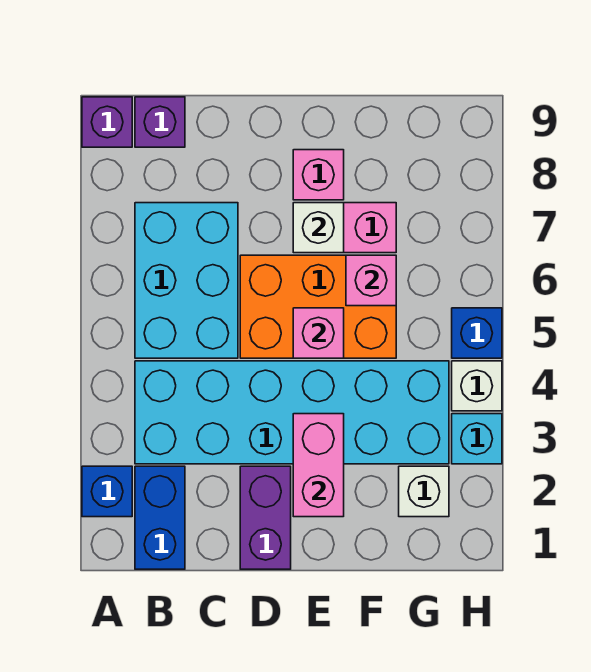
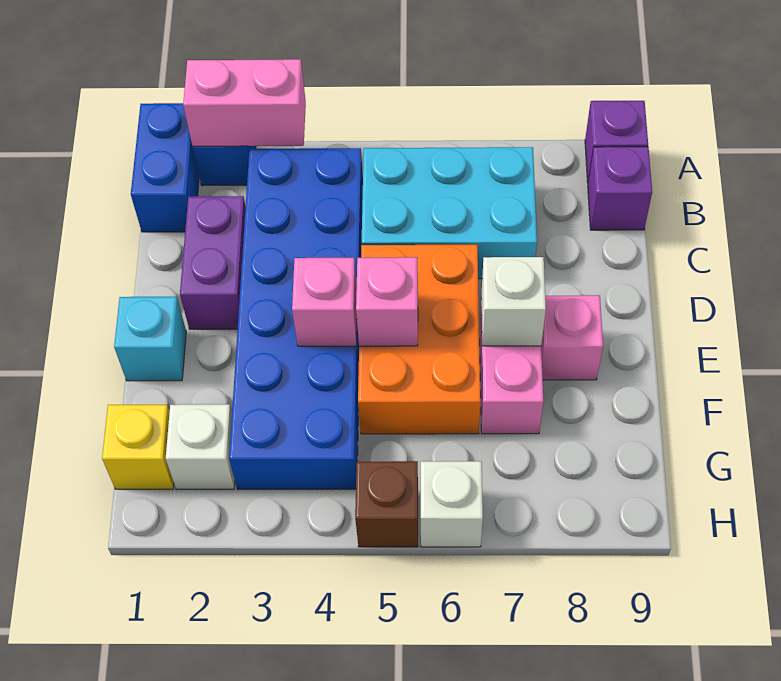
blue 1x2 brick [135,466,185,569] -> blue 1x2 brick turned to [131,103,199,232]
cyan 2x6 brick [135,361,449,464] -> blue 2x6 brick [229,148,363,489]
purple 1x2 brick [240,466,291,569] -> purple 1x2 brick turned to [180,196,246,329]
pink 1x2 brick [293,414,344,517] -> pink 1x2 brick moved to [183,59,306,146]
pink 1x1 brick [346,255,396,306] -> pink 1x1 brick moved to [292,258,357,346]
none -> yellow 1x1 brick [102,405,174,489]
cyan 1x1 brick [452,414,502,464] -> cyan 1x1 brick moved to [114,297,186,381]
white 1x1 brick [452,361,502,411] -> white 1x1 brick moved to [421,461,483,547]
blue 1x1 brick [452,308,502,358] -> brown 1x1 brick [355,461,418,547]

